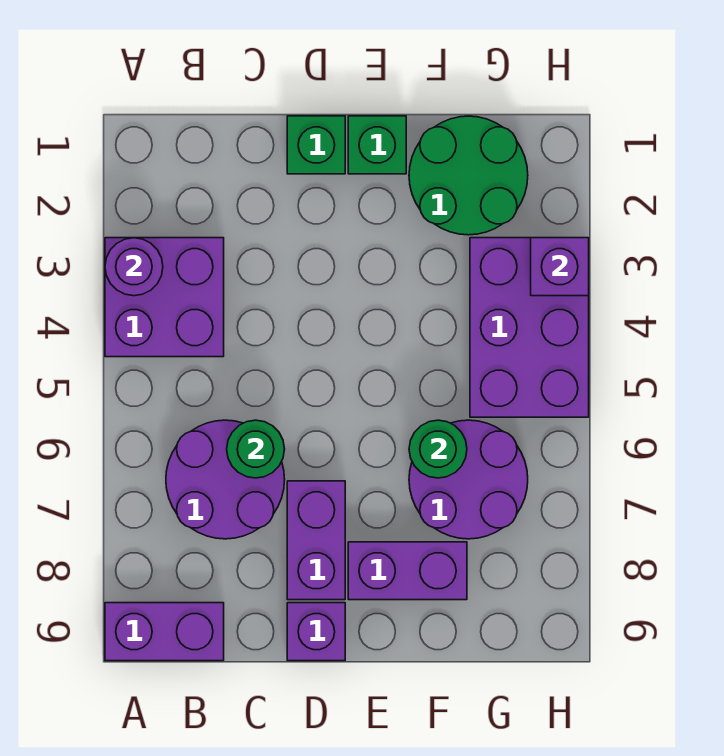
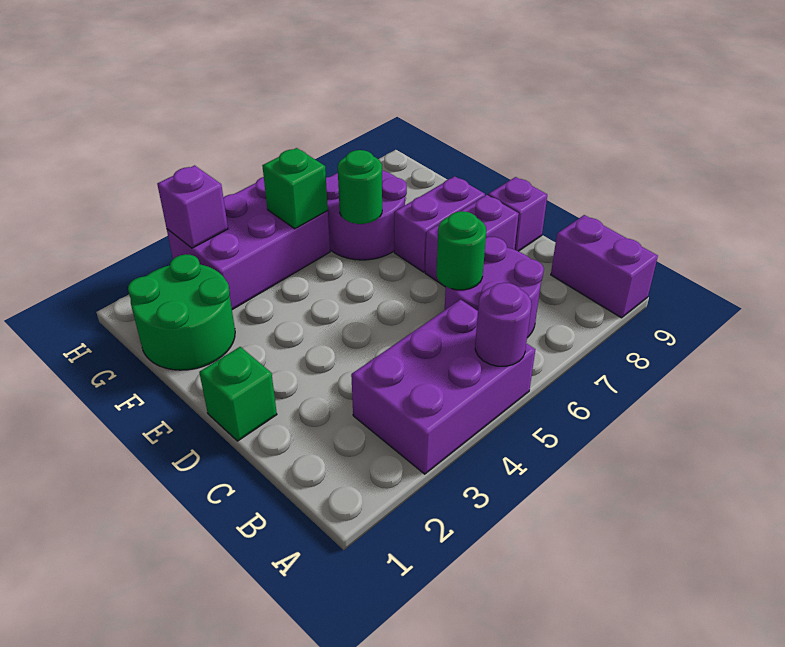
purple 2x2 brick [105,238,224,357] -> purple 2x3 brick [351,300,535,474]
purple 1x1 round brick [105,238,163,296] -> purple 1x1 round brick moved to [475,283,531,366]
green 1x1 brick [348,116,406,174] -> green 1x1 brick moved to [262,148,328,229]
purple 1x2 brick [348,542,467,600] -> purple 1x2 brick turned to [394,176,485,272]

